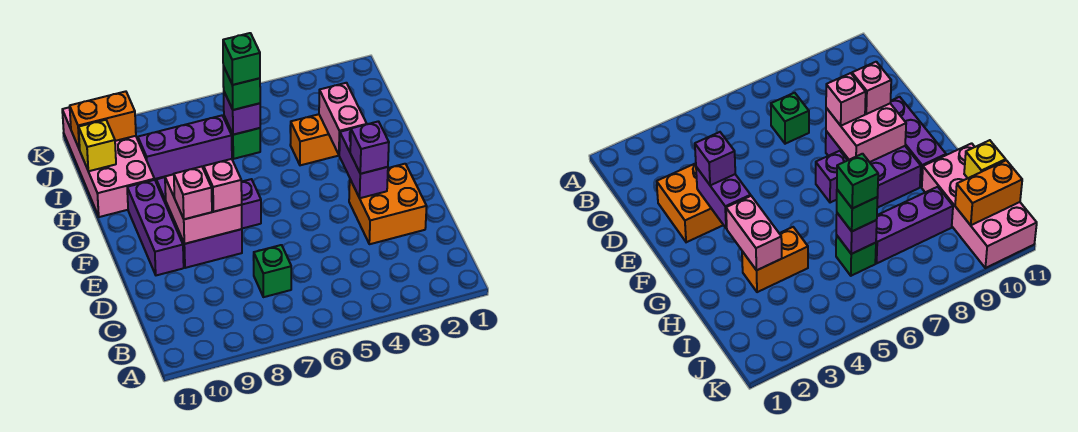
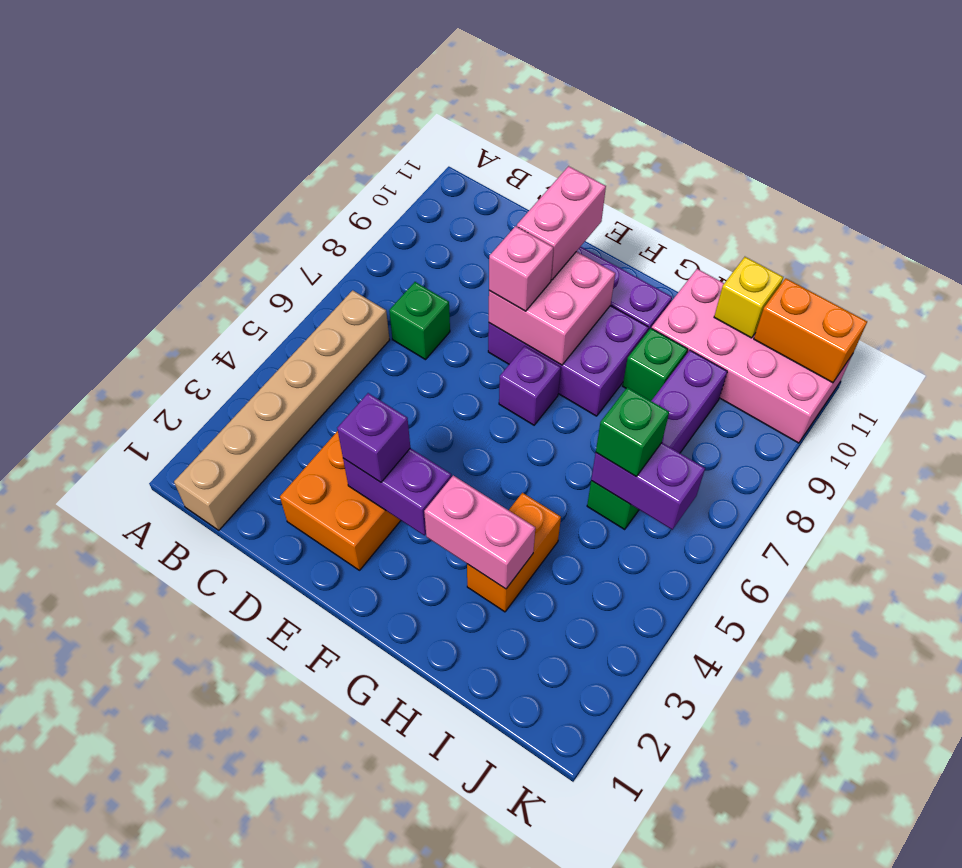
none -> tan 1x6 brick [174,290,389,530]
pink 1x1 brick [174,167,212,219] -> pink 1x2 brick [517,166,606,280]
purple 1x1 brick [224,92,260,135] -> purple 1x2 brick [591,443,705,530]
green 1x1 brick [223,33,260,85] -> green 1x1 brick moved to [623,328,688,401]
orange 1x2 brick [70,91,136,150] -> orange 1x2 brick turned to [754,278,867,383]

